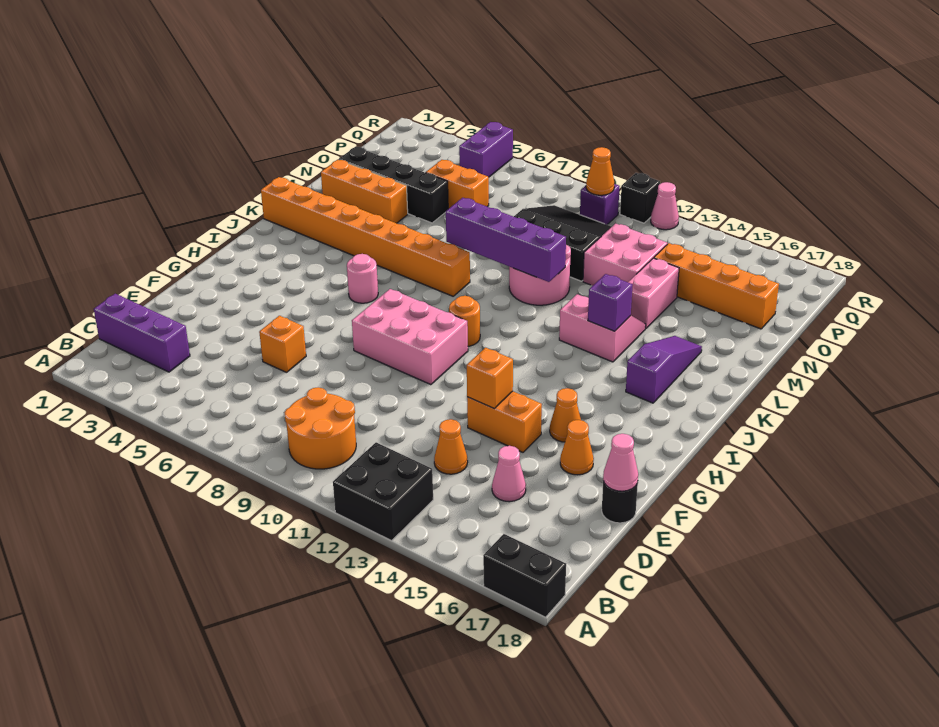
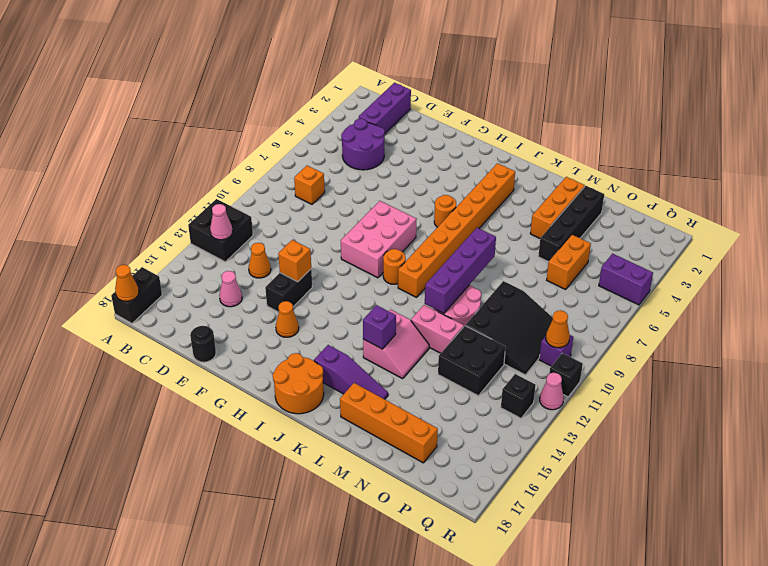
orange 2x2 round brick [284,387,356,469] -> orange 2x2 round brick moved to [273,353,324,414]
none -> purple 2x2 round brick [341,119,385,170]
orange 1x1 brick [259,316,306,372] -> orange 1x1 brick moved to [294,166,325,204]
pink 1x1 cone [603,434,638,491] -> pink 1x1 cone moved to [210,204,233,240]
orange 1x2 brick [467,391,542,452] -> black 1x2 brick [265,269,312,312]
orange 1x1 cone [560,420,594,475] -> orange 1x1 cone moved to [115,265,139,301]
pink 1x1 round brick [347,254,378,303] -> orange 1x1 round brick [434,195,456,227]
orange 1x8 brick [261,177,470,296] -> orange 1x8 brick moved to [398,163,515,297]
pink 1x2 brick [628,258,679,329] -> pink 1x2 brick moved to [411,305,464,353]
pink 2x2 brick [583,224,667,286] -> black 2x2 brick [438,326,506,396]
orange 1x4 brick [654,243,779,329] -> orange 1x4 brick turned to [340,383,438,463]
none -> black 1x1 brick [501,374,536,418]

